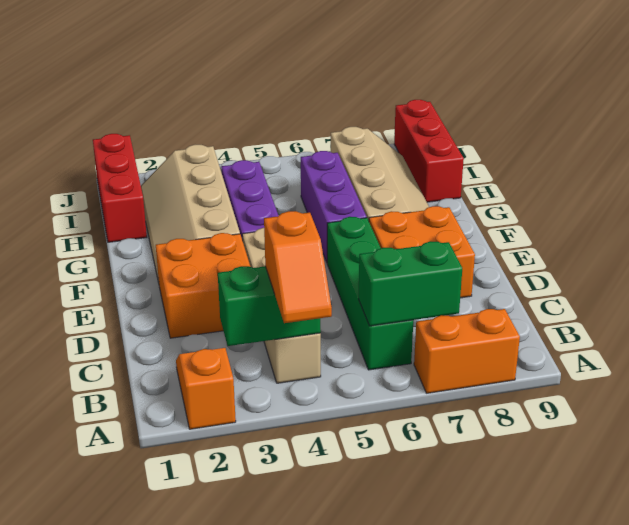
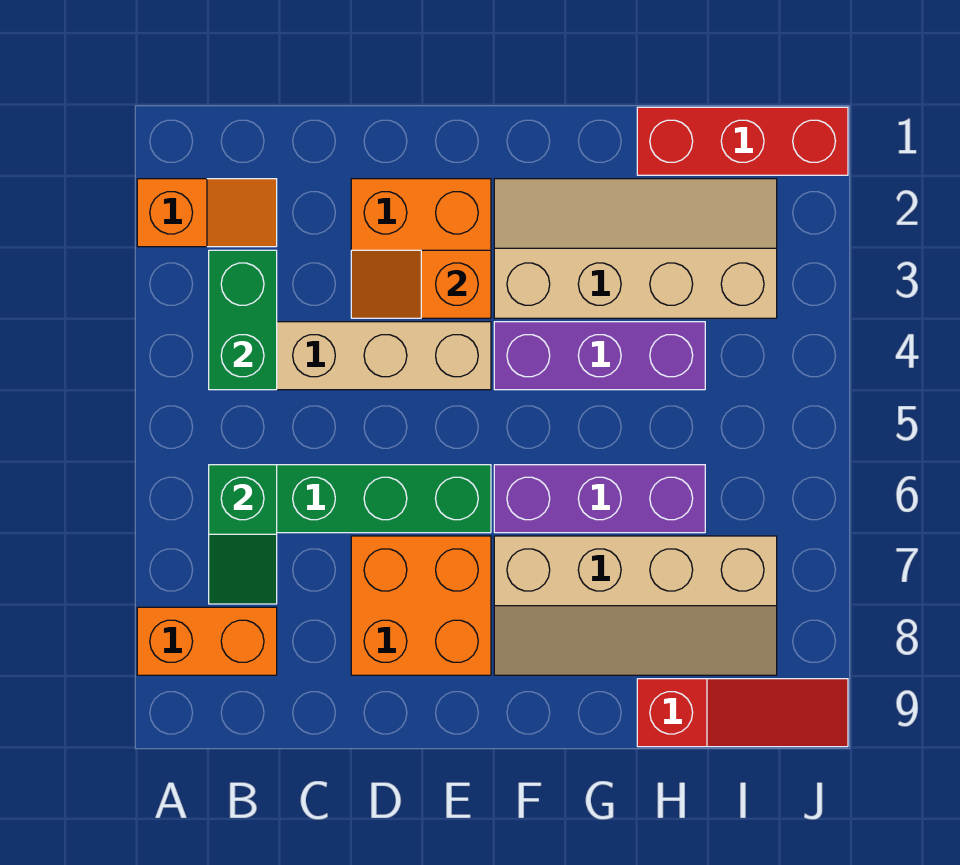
orange 1x2 slope [264,211,332,323] -> orange 1x2 slope moved to [351,250,491,318]
orange 1x2 brick [414,309,520,393] -> orange 1x2 brick turned to [137,607,277,675]
green 1x2 brick [359,241,462,326] -> green 1x2 slope [209,465,277,604]
red 1x3 brick [394,100,464,202] -> red 1x3 slope [637,679,848,747]

